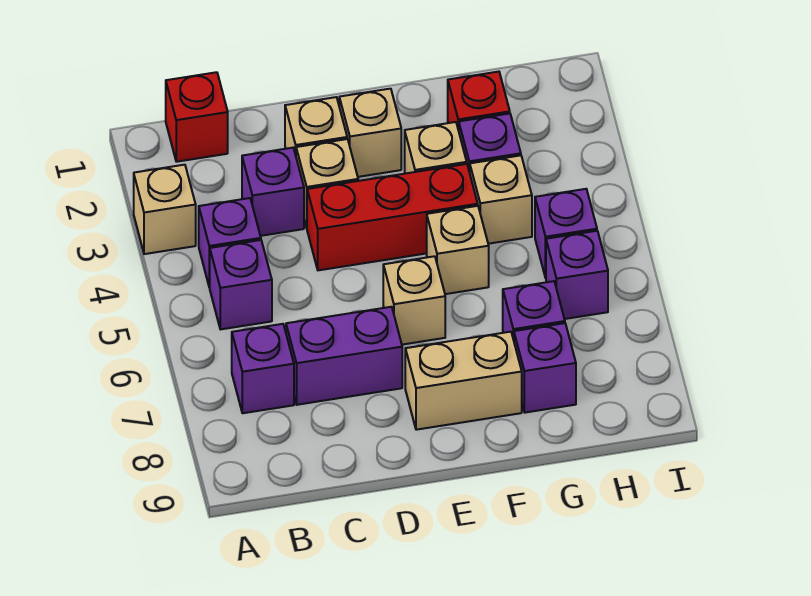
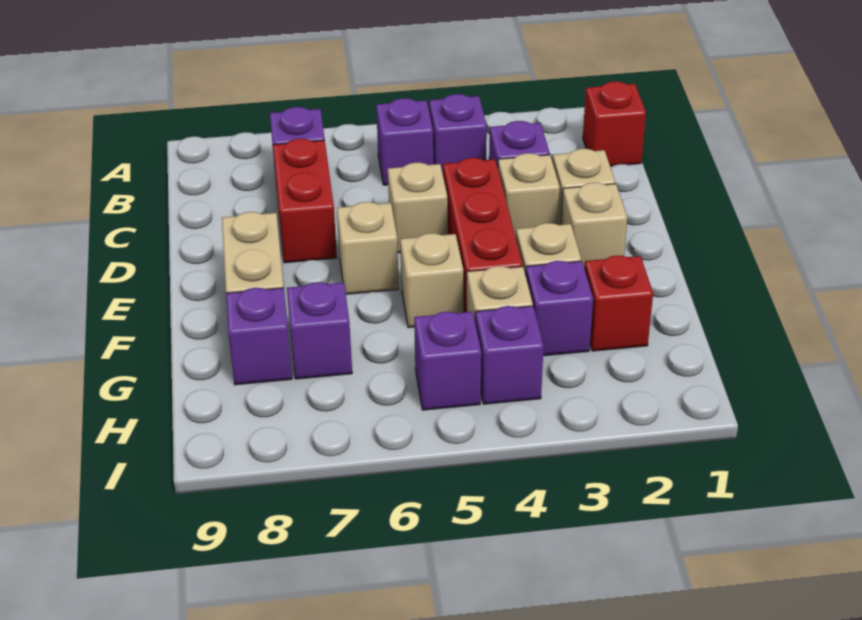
tan 1x1 brick [134,165,196,254] -> tan 1x1 brick moved to [388,163,448,253]
purple 1x2 brick [286,307,402,405] -> red 1x2 brick [273,139,337,263]
purple 1x1 brick [546,231,608,319] -> purple 1x1 brick moved to [475,306,544,404]

